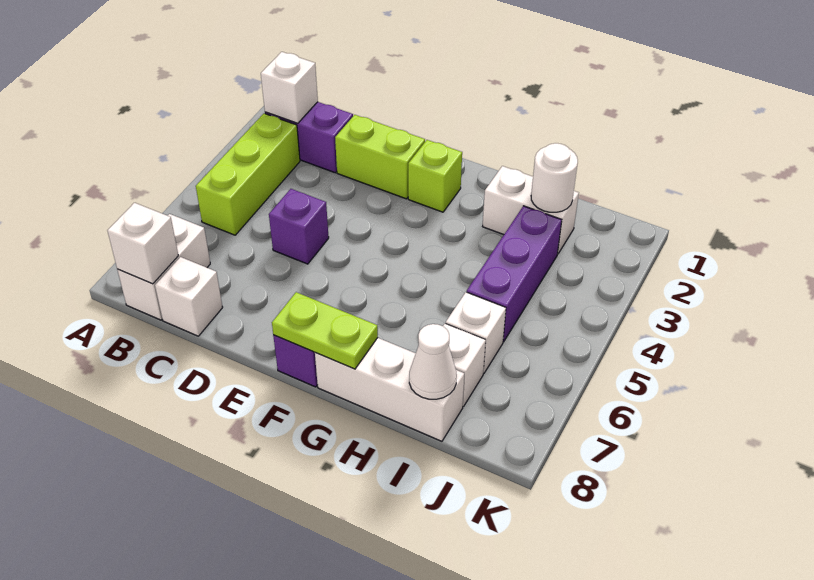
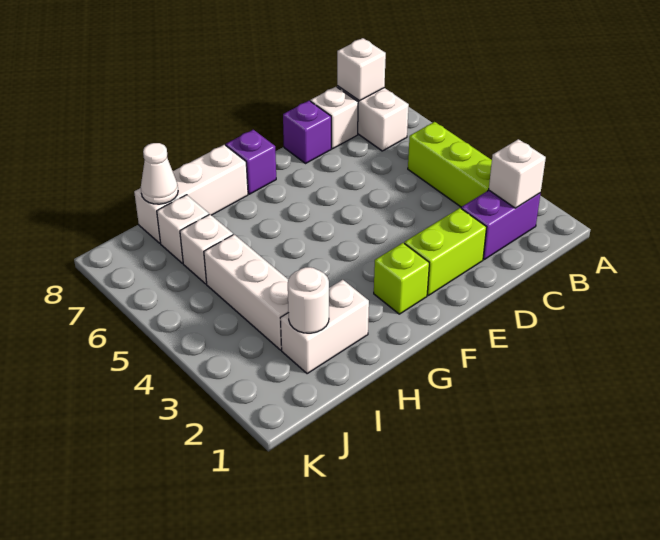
purple 1x1 brick [269,189,329,264] -> purple 1x1 brick moved to [283,101,331,164]
lime 1x2 plate [272,292,378,369] -> none
purple 1x3 brick [467,206,562,342] -> white 1x3 brick [204,235,288,350]

